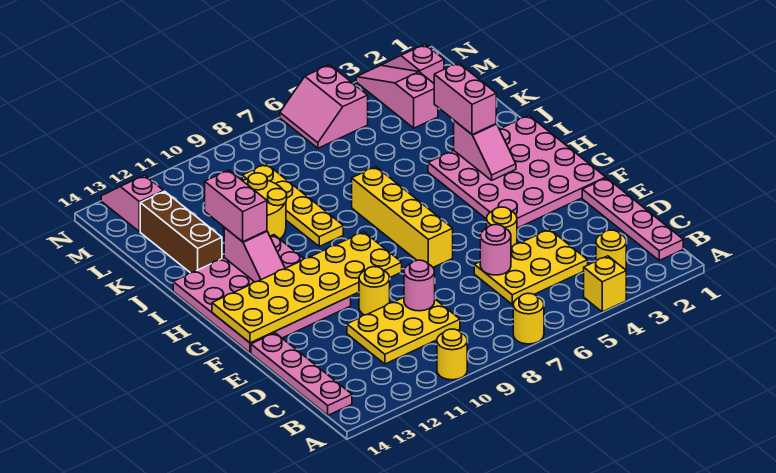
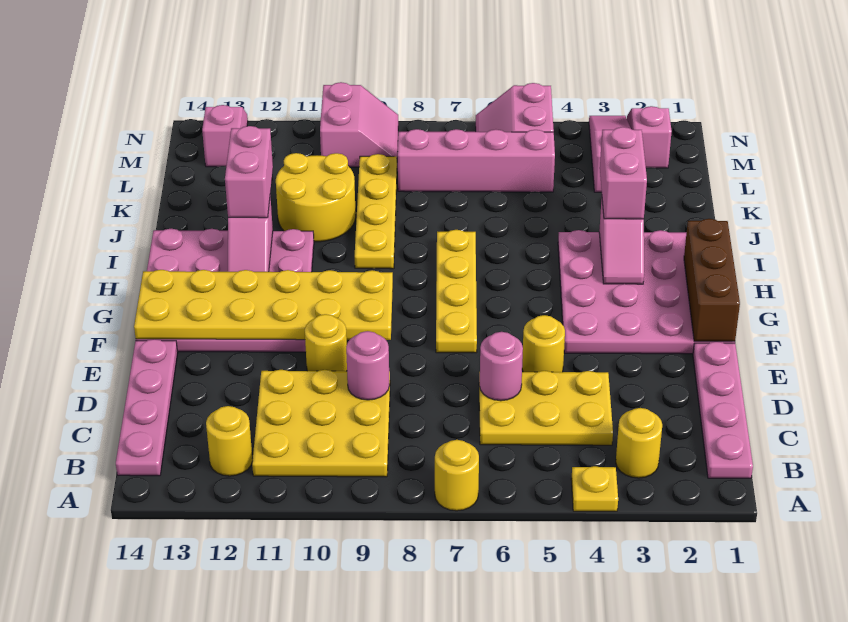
yellow 1x1 brick [584,256,626,312] -> yellow 1x1 plate [571,466,618,511]
yellow 1x1 round brick [437,329,467,380] -> yellow 1x1 round brick moved to [206,406,253,476]
yellow 2x3 plate [347,297,460,364] -> yellow 3x3 plate [252,370,390,477]
yellow 1x4 brick [352,167,453,267] -> yellow 1x4 plate [436,230,477,353]
brown 1x3 brick [140,191,222,273] -> brown 1x3 brick moved to [684,219,740,341]
none -> pink 1x4 brick [397,129,555,192]
none -> pink 2x2 slope [320,82,398,167]

